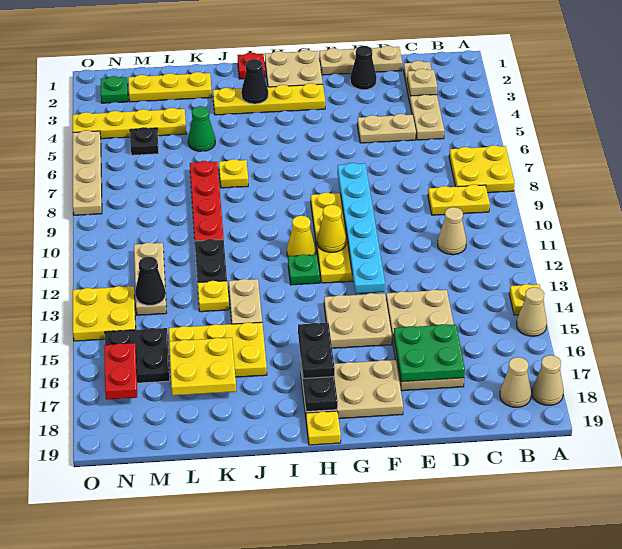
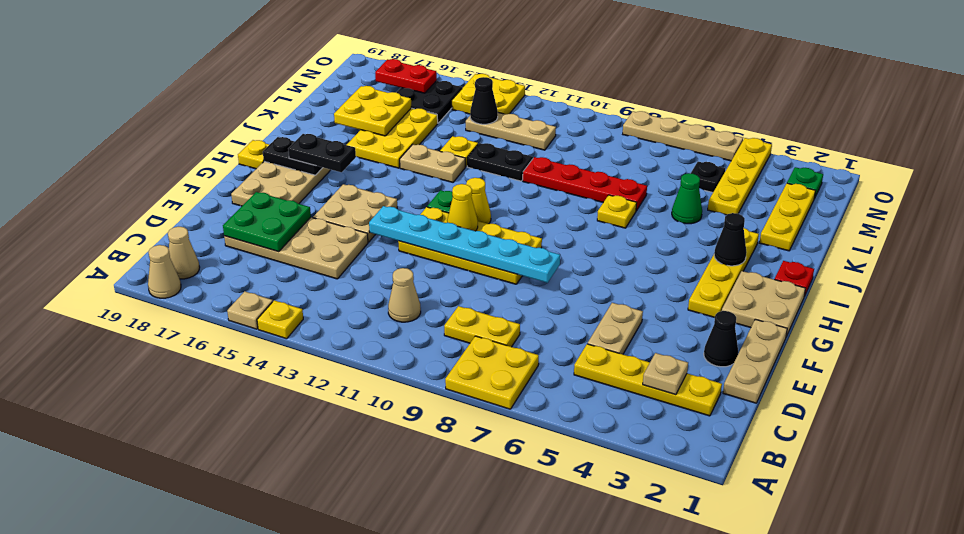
tan 1x1 cone [517,287,547,336] -> tan 1x1 plate [227,291,273,329]
yellow 1x2 plate [428,185,490,215] -> yellow 1x2 plate turned to [444,306,520,347]
tan 1x4 plate [404,61,444,140] -> yellow 1x4 plate [574,344,722,416]

